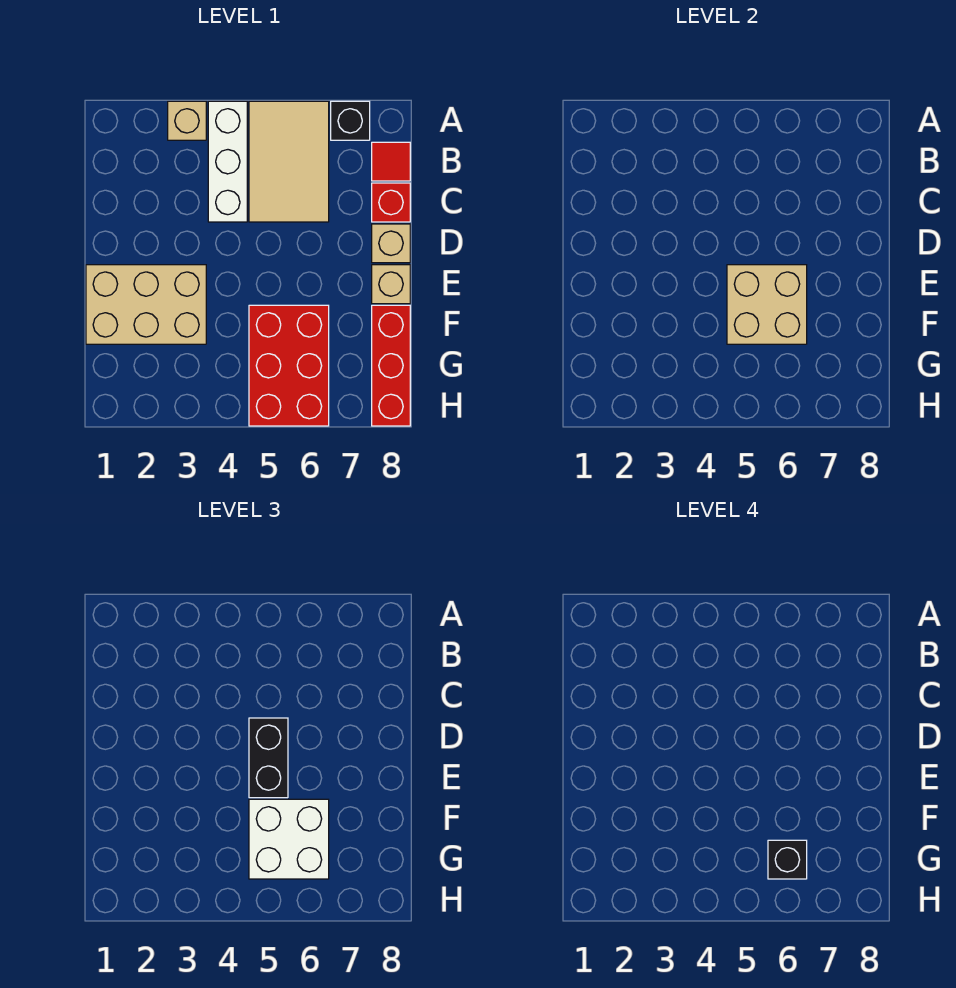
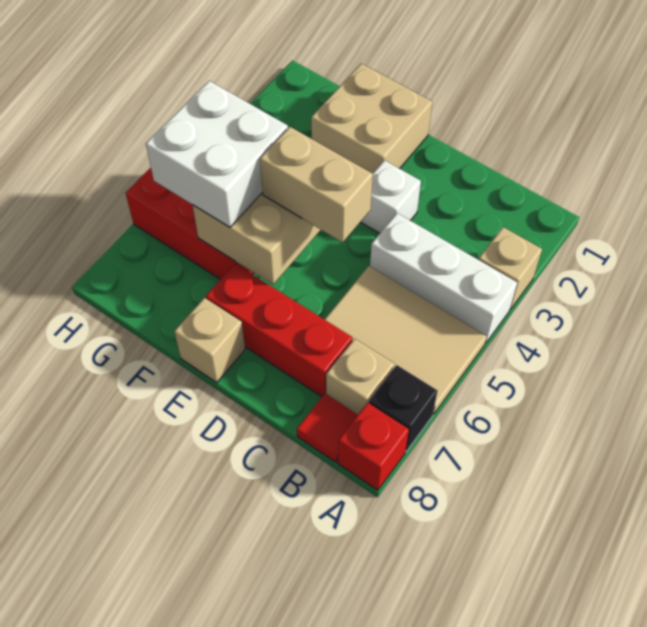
red 1x1 brick [372,183,410,222] -> red 1x1 brick moved to [338,403,409,490]
none -> white 1x1 brick [361,160,421,233]
black 1x2 brick [249,718,288,798] -> tan 1x2 brick [260,127,373,242]
tan 1x1 brick [372,224,410,263] -> tan 1x1 brick moved to [326,339,394,414]
tan 2x3 brick [86,265,206,344] -> tan 2x2 brick [311,64,432,174]
red 1x3 brick [372,305,410,426] -> red 1x3 brick moved to [206,264,353,397]
black 1x1 brick [768,840,807,879] -> none

